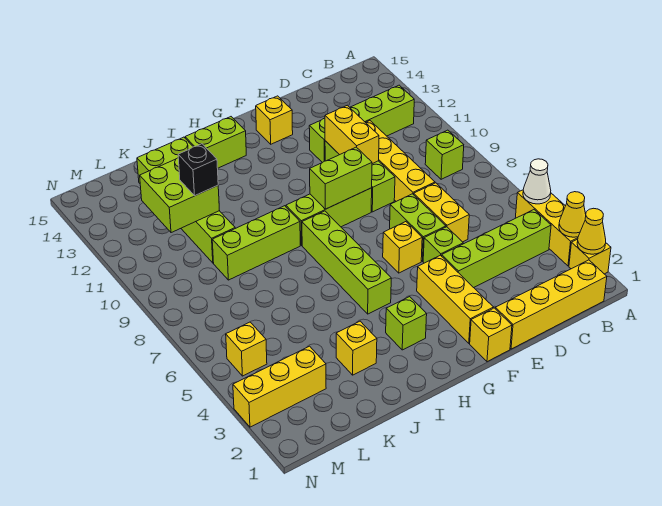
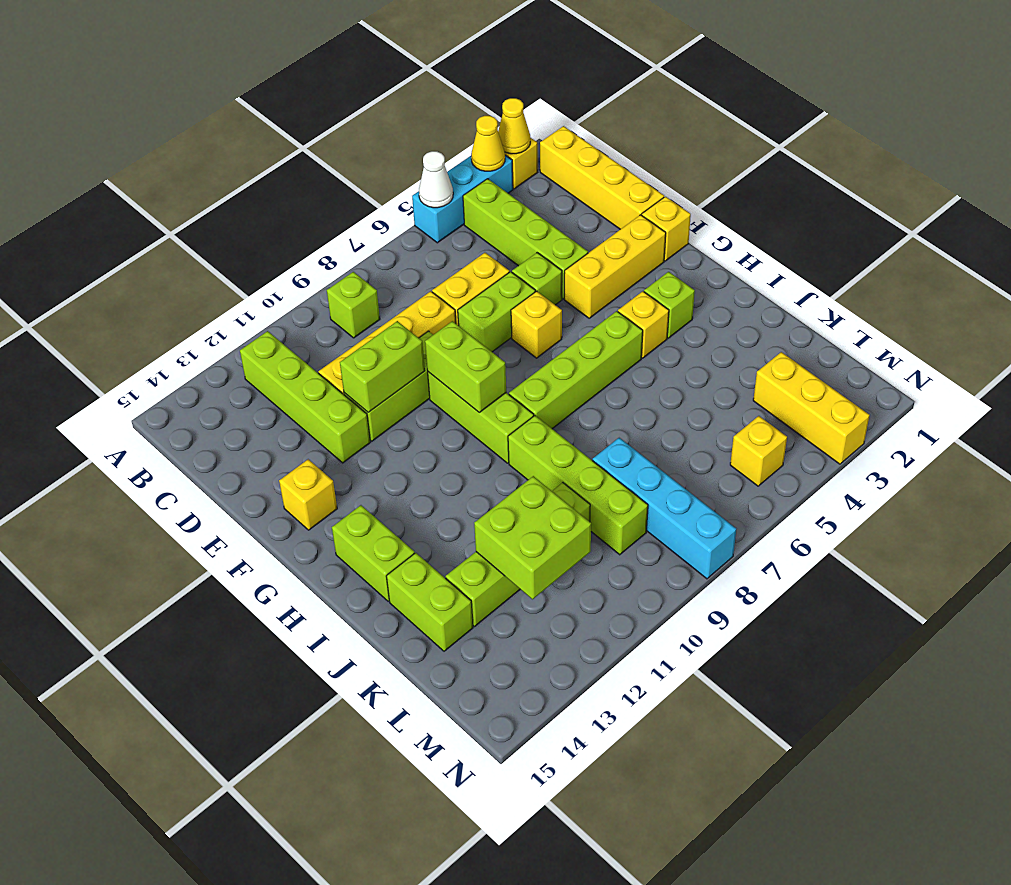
yellow 1x3 brick [516,190,578,266] -> cyan 1x3 brick [412,155,513,243]
yellow 1x2 brick [325,105,379,164] -> lime 1x2 brick [340,321,425,412]
lime 1x3 brick [212,206,300,280] -> lime 1x4 brick [508,416,648,555]
yellow 1x1 brick [336,321,377,375] -> yellow 1x1 brick moved to [618,291,669,358]
none -> cyan 1x4 brick [593,438,736,579]
black 1x1 brick [178,144,218,196] -> none

